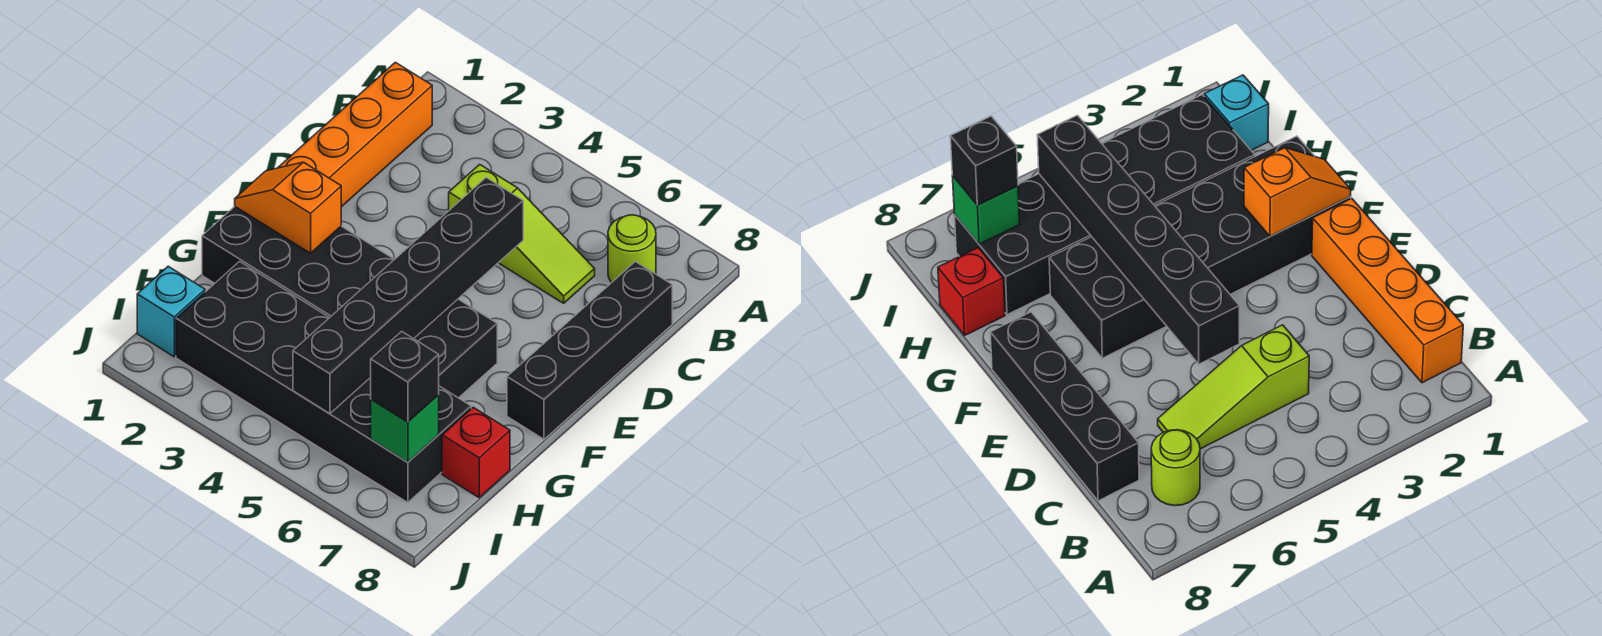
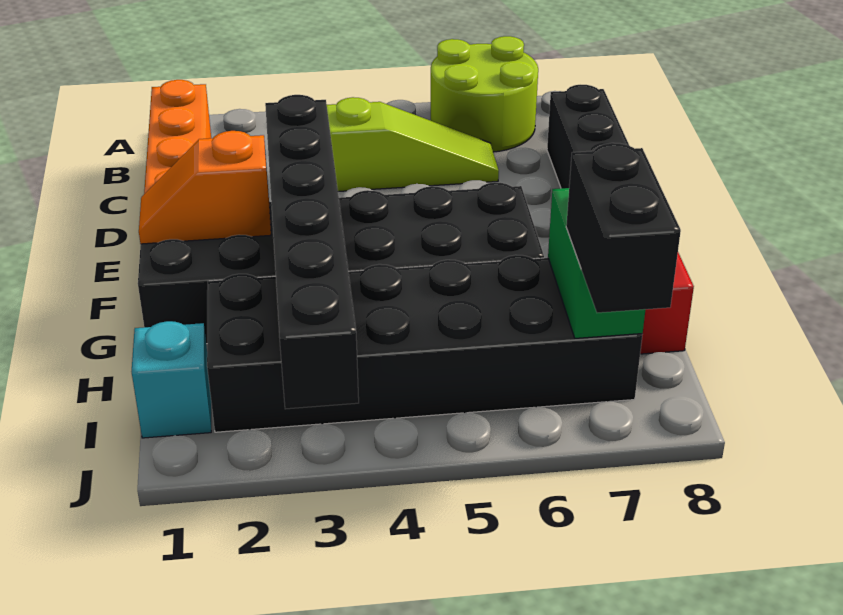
lime 1x1 round brick [608,215,656,283] -> lime 2x2 round brick [431,36,538,152]
black 1x6 brick [293,178,523,414] -> black 1x6 brick moved to [265,95,359,409]
green 1x1 brick [371,395,439,462] -> green 1x2 brick [548,188,646,338]
black 1x1 brick [371,331,439,422] -> black 1x2 brick [566,143,681,313]

